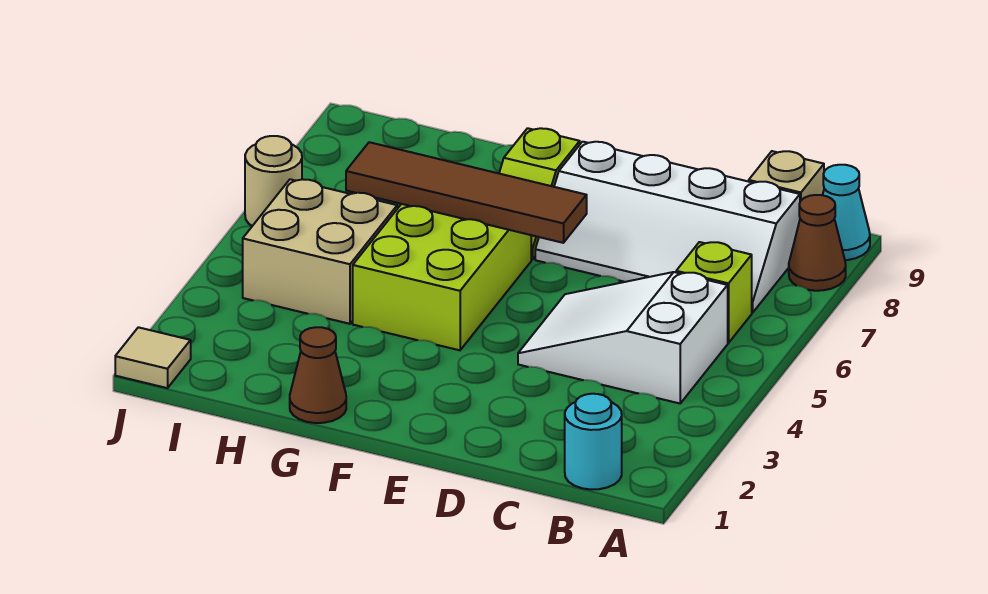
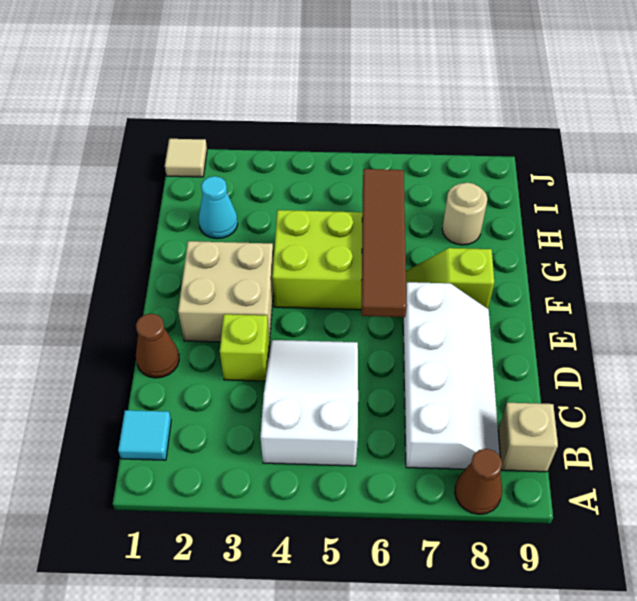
cyan 1x1 cone [823,165,870,260] -> cyan 1x1 cone moved to [199,176,238,239]
cyan 1x1 round brick [565,394,622,489] -> cyan 1x1 tile [118,410,171,460]
lime 1x1 brick [676,242,752,343] -> lime 1x1 brick moved to [220,314,269,381]
white 2x4 slope [535,142,800,313] -> white 2x4 slope turned to [403,282,500,469]
brown 1x1 cone [290,327,346,423] -> brown 1x1 cone moved to [136,313,179,378]
tan 2x2 brick [243,179,397,324] -> tan 2x2 brick moved to [178,241,274,342]
tan 1x1 round brick [245,136,302,226] -> tan 1x1 round brick moved to [442,183,487,245]

